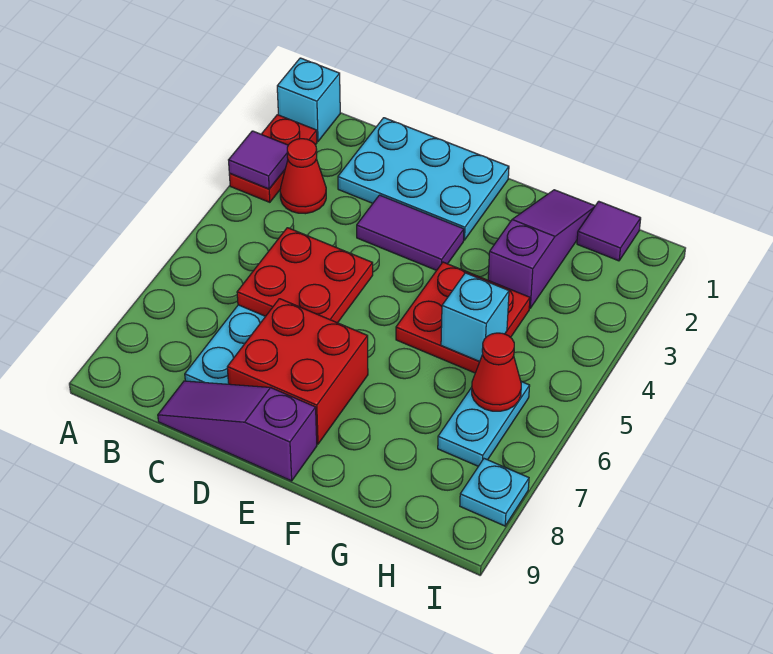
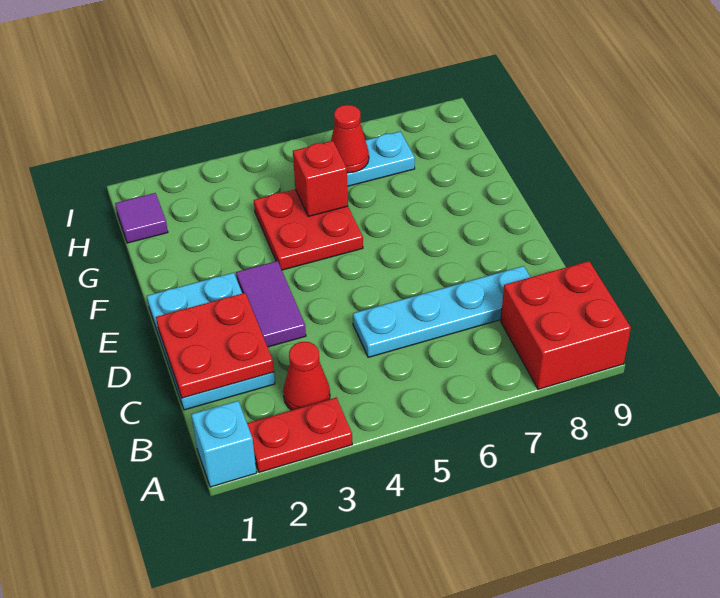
purple 1x1 tile [229,131,288,189] -> none
red 2x2 plate [237,228,373,323] -> red 2x2 plate moved to [156,293,274,398]
purple 1x3 slope [158,381,317,481] -> none
red 2x2 brick [227,299,368,444] -> red 2x2 brick moved to [501,261,631,389]
purple 1x3 slope [488,190,595,308] -> none
cyan 1x1 brick [441,273,509,362] -> red 1x1 brick [293,141,348,216]
cyan 1x1 plate [460,459,529,526] -> none

